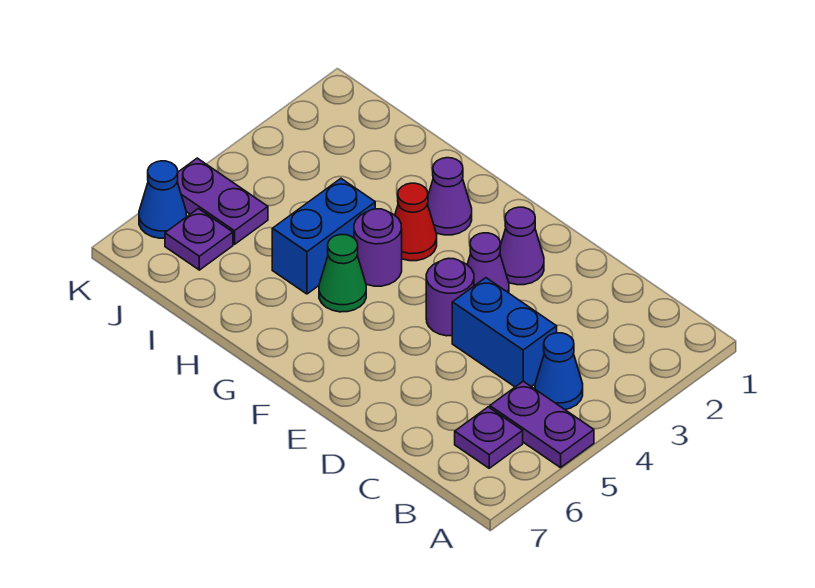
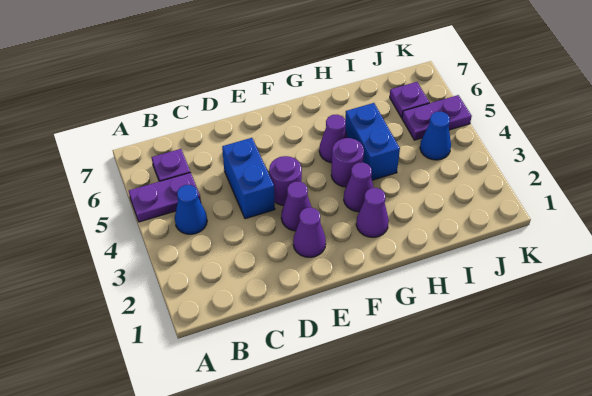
blue 1x2 brick [452,278,557,387] -> blue 1x2 brick turned to [222,138,275,219]
red 1x1 cone [395,183,437,261] -> purple 1x1 cone [344,162,374,212]
green 1x1 cone [319,234,366,312] -> purple 1x1 cone [319,115,348,163]
blue 1x1 cone [139,161,186,238] -> blue 1x1 cone moved to [420,112,451,160]

